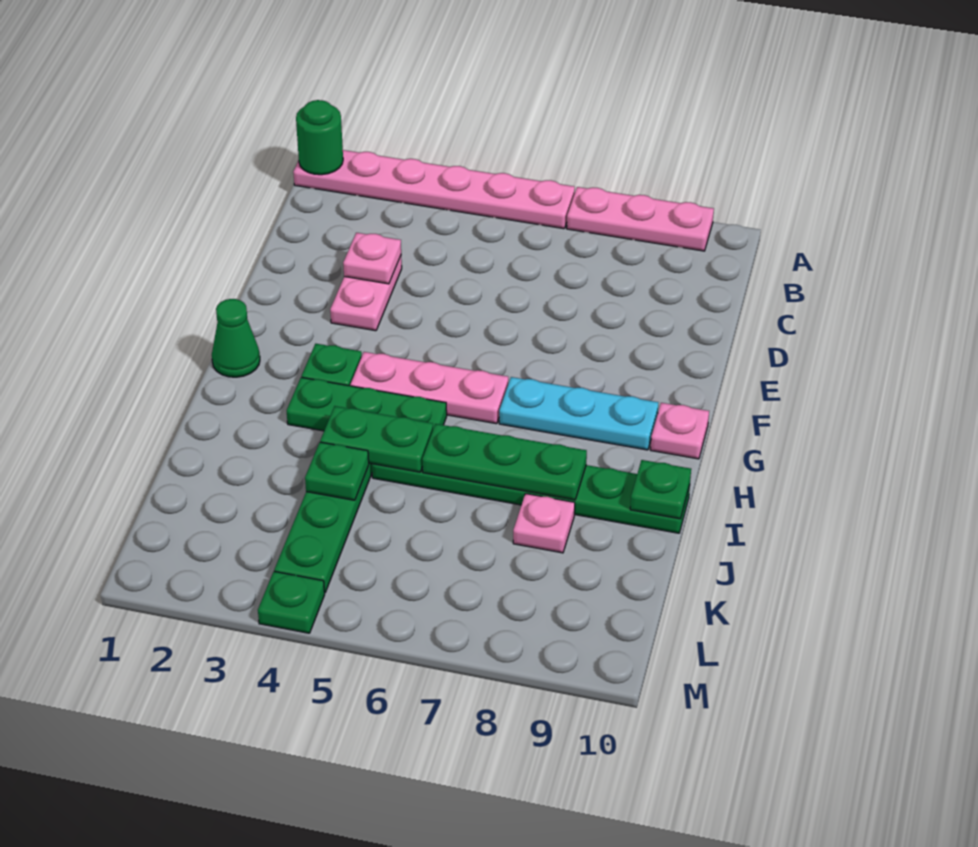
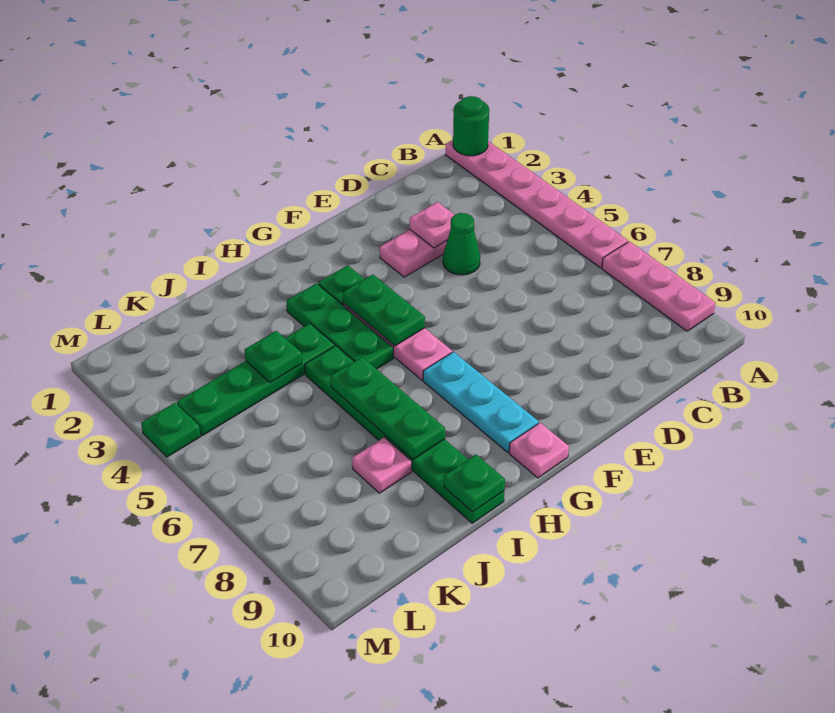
green 1x1 cone [212,299,260,377] -> green 1x1 cone moved to [443,213,480,275]
green 1x2 plate [320,406,433,472] -> green 1x2 plate moved to [343,275,425,346]

